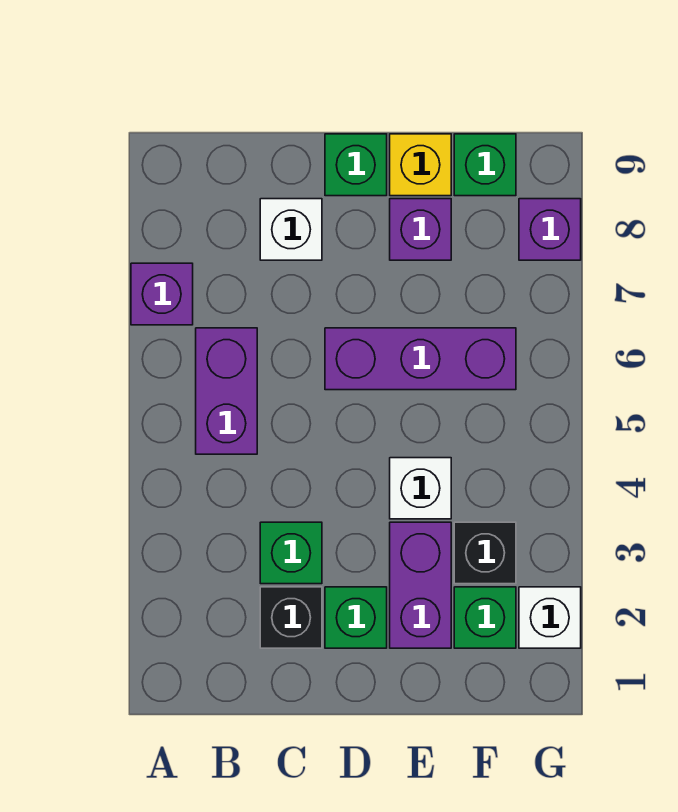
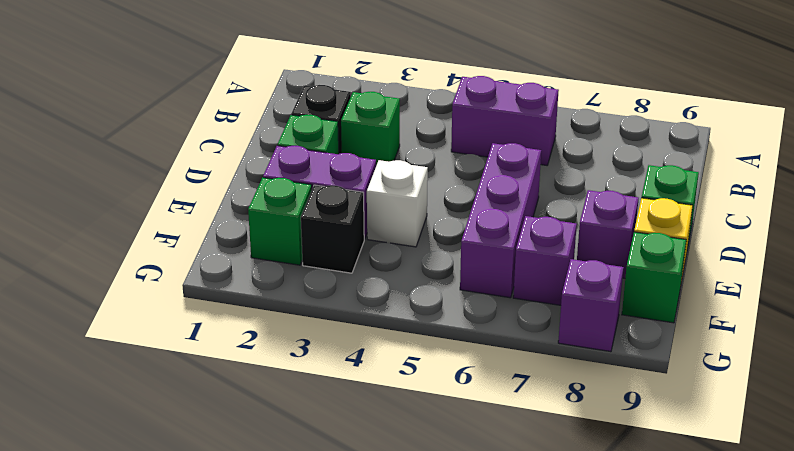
purple 1x1 brick [131,263,193,325] -> purple 1x1 brick moved to [513,216,577,305]
white 1x1 brick [260,199,322,260] -> none
white 1x1 brick [519,587,581,648] -> none

